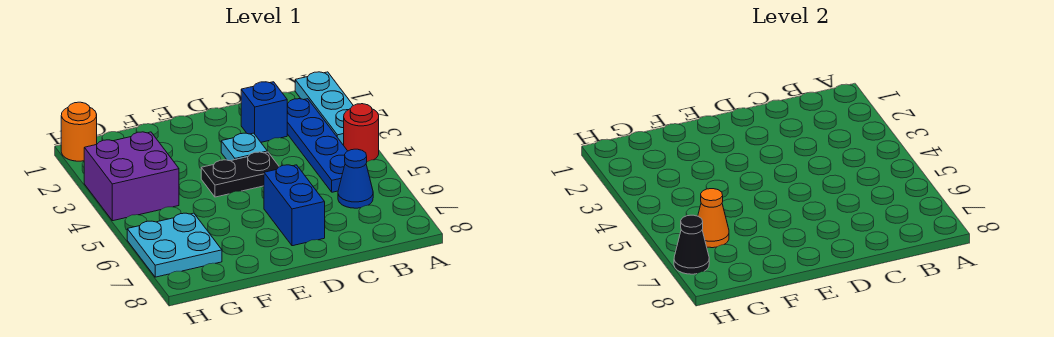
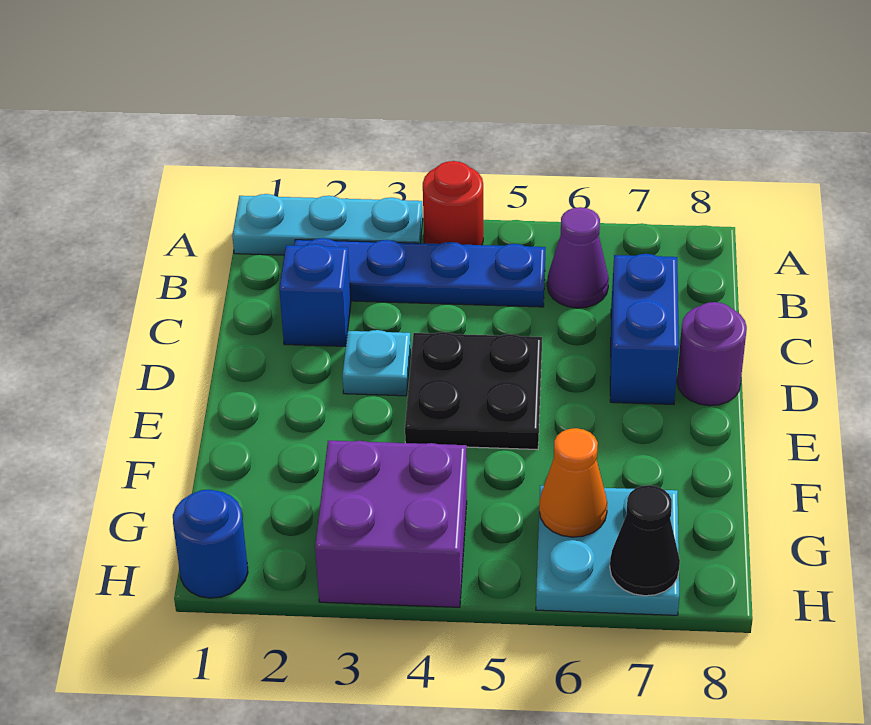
blue 1x1 cone [338,149,373,208] -> purple 1x1 cone [547,207,609,308]
black 1x2 plate [201,152,279,197] -> black 2x2 plate [405,332,542,449]
blue 1x2 brick [264,165,325,246] -> blue 1x2 brick turned to [610,254,679,404]
none -> purple 1x1 round brick [677,302,747,406]
orange 1x1 round brick [61,102,97,161] -> blue 1x1 round brick [173,490,248,598]

